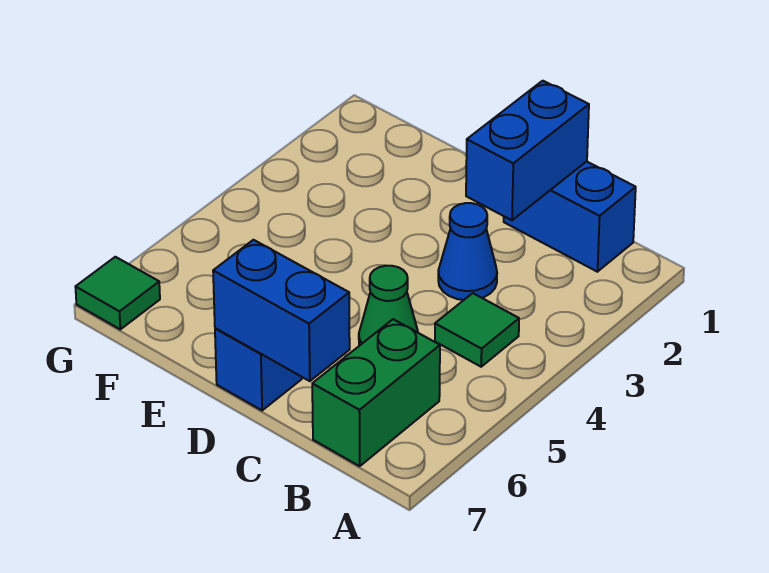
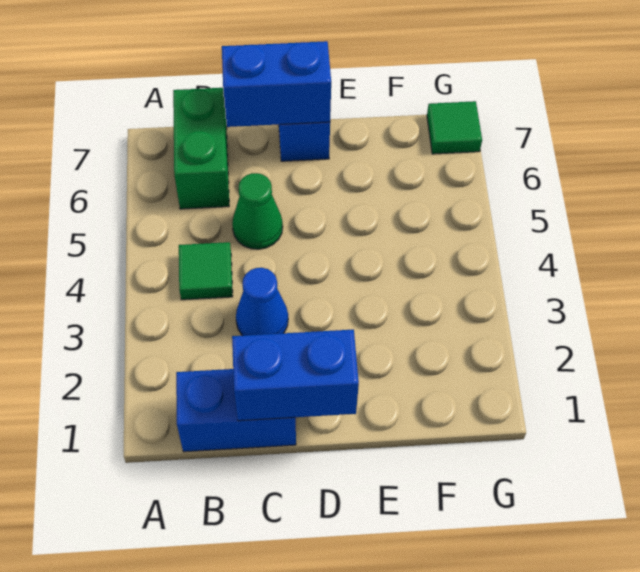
blue 1x2 brick [466,81,589,220] -> blue 1x2 brick turned to [232,329,359,421]

